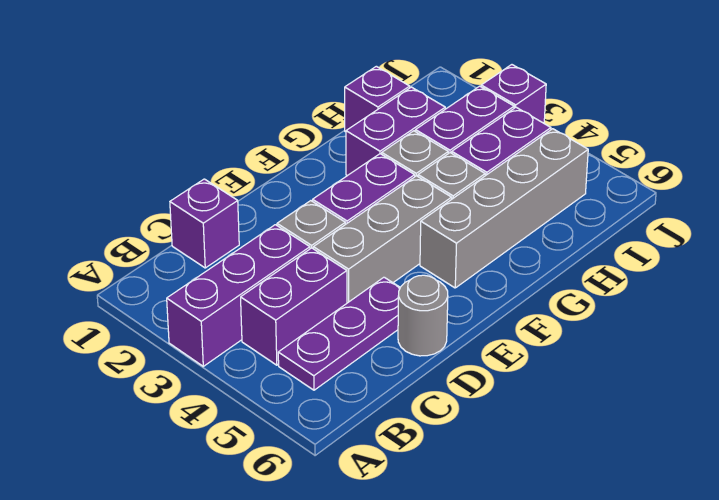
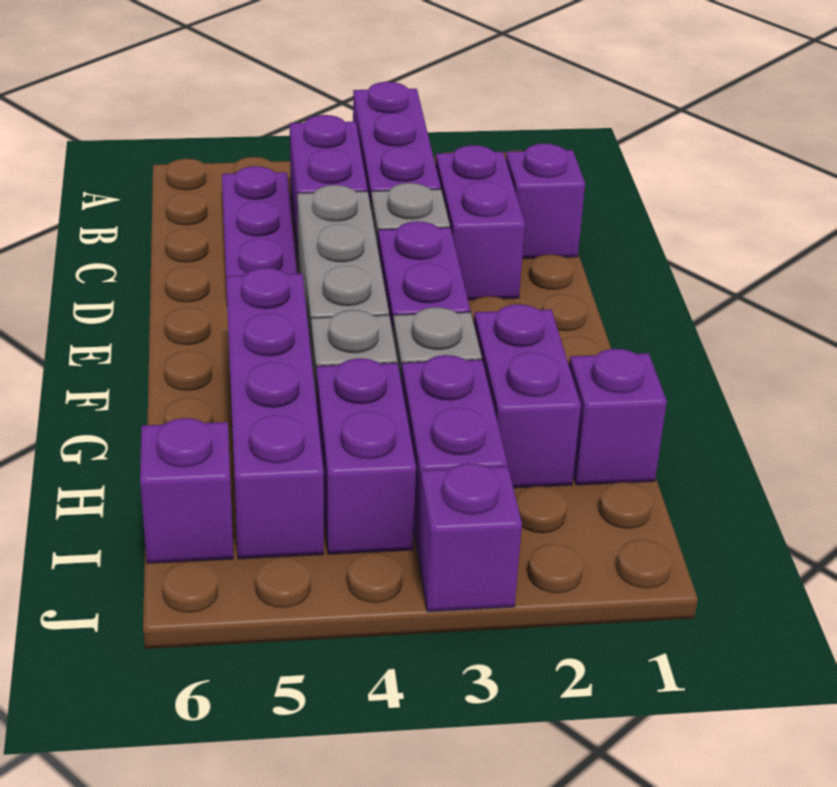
none -> purple 1x2 brick [435,145,525,300]
grey 1x1 round brick [398,275,448,356] -> none
grey 1x4 brick [420,129,588,288] -> purple 1x4 brick [226,268,324,559]
none -> purple 1x1 brick [140,418,233,563]

